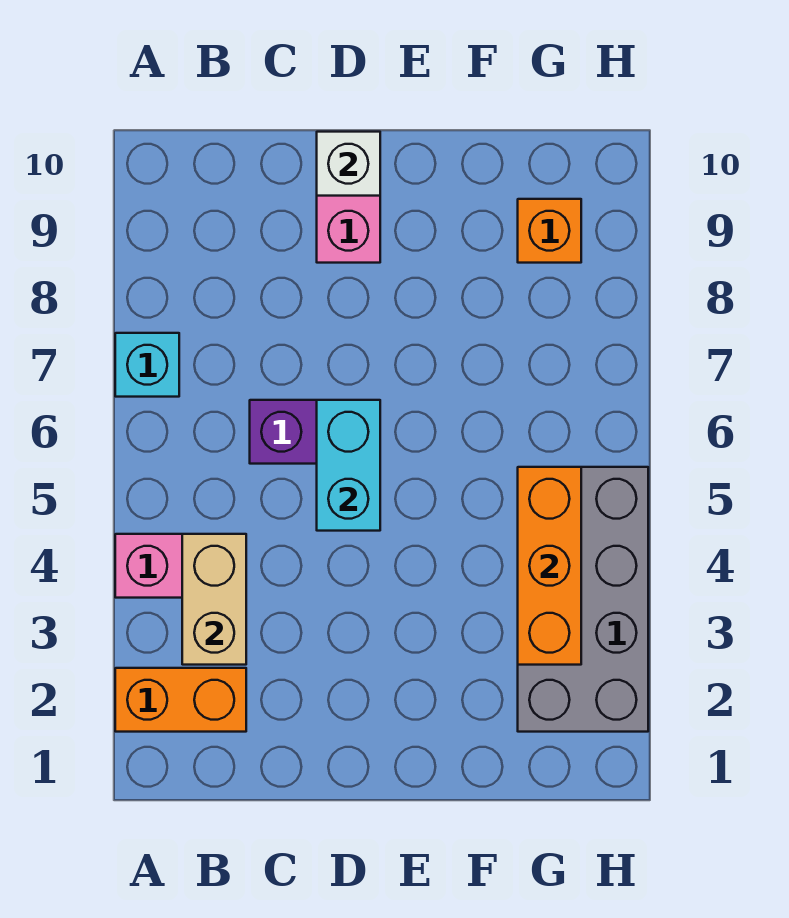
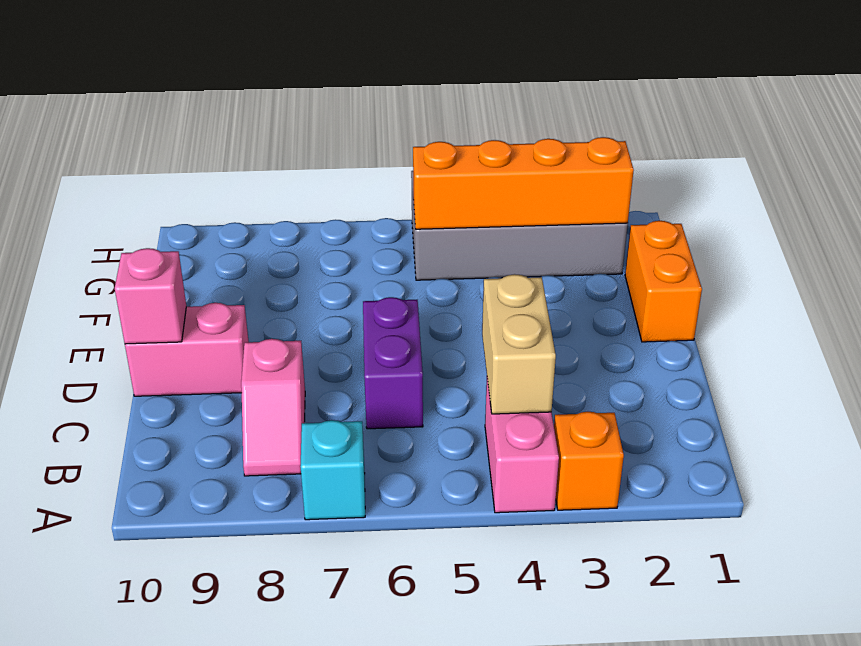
orange 1x2 brick [115,668,246,732] -> orange 1x2 brick moved to [625,221,702,342]
tan 1x2 brick [182,534,246,665] -> tan 1x2 brick turned to [482,274,556,414]
none -> pink 1x2 slope [241,339,305,476]
cyan 1x2 brick [317,400,380,531] -> none
white 1x1 brick [317,132,380,196] -> pink 1x1 brick [115,248,186,344]
orange 1x3 brick [518,467,581,665] -> orange 1x4 brick [413,137,634,229]
orange 1x1 brick [518,199,581,263] -> orange 1x1 brick moved to [554,412,624,510]

